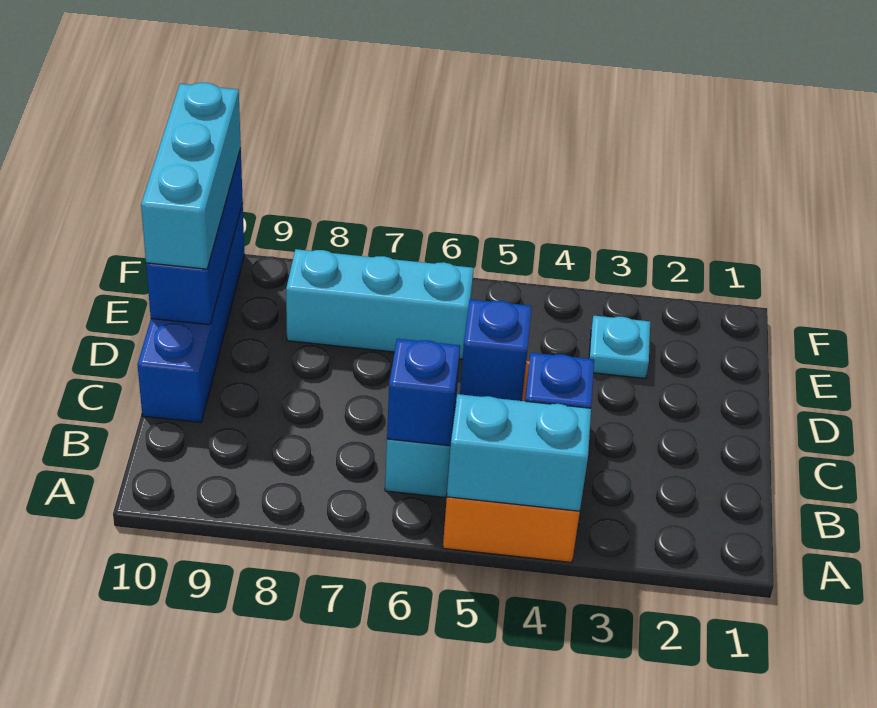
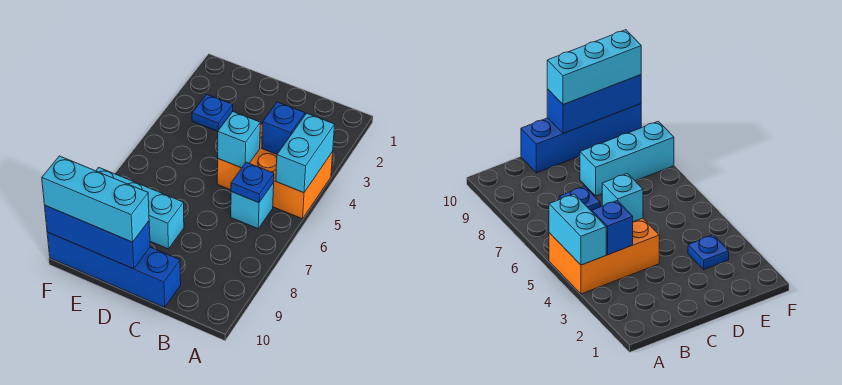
blue 1x1 brick [387,339,460,446] -> blue 1x1 plate [231,162,274,203]
blue 1x1 brick [460,299,532,401] -> cyan 1x1 brick [218,111,260,168]
cyan 1x1 plate [589,316,650,378] -> blue 1x1 plate [192,94,233,131]
cyan 1x3 brick [286,249,474,359] -> cyan 1x3 brick turned to [96,167,184,249]

